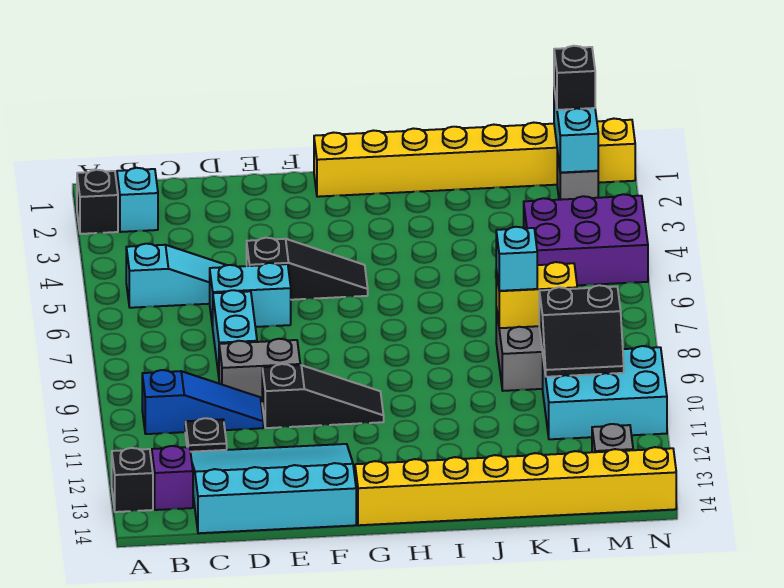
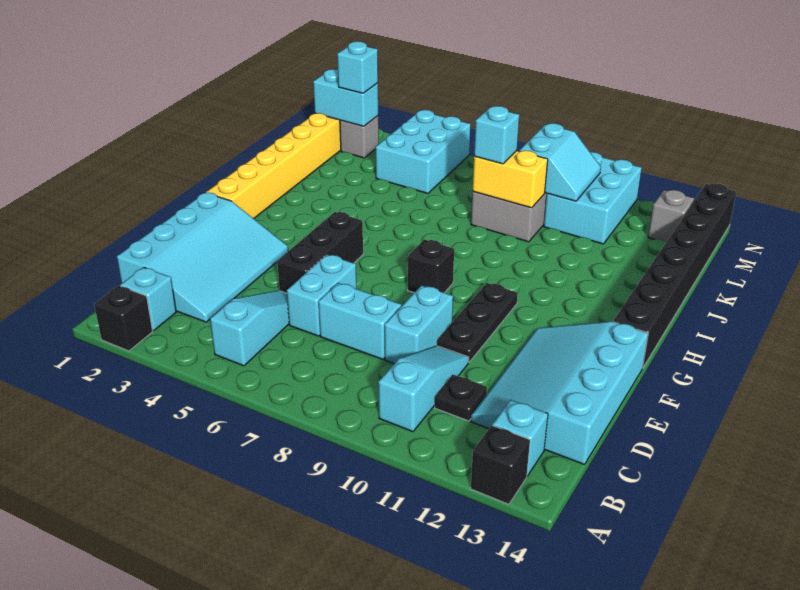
blue 1x3 slope [142,370,263,434] -> cyan 1x3 slope [378,346,469,432]
purple 1x1 brick [152,446,193,510] -> cyan 1x1 brick [492,400,548,476]
none -> cyan 3x4 slope [117,193,288,322]
grey 1x2 brick [219,339,300,403] -> cyan 1x2 brick [385,285,453,363]
black 1x3 slope [247,238,368,300] -> black 1x3 brick [277,212,363,293]
black 1x3 slope [262,364,384,428] -> black 1x3 plate [437,283,518,362]
yellow 1x8 brick [355,447,676,525] -> black 1x8 brick [613,183,737,367]
yellow 1x2 brick [496,262,577,328] -> yellow 1x2 brick turned to [473,151,548,208]
purple 2x3 brick [524,194,648,285] -> cyan 2x3 brick [376,110,471,193]
black 2x2 slope [539,285,624,377] -> cyan 2x2 slope [519,123,601,201]
black 1x1 brick [554,46,595,110] -> black 1x1 brick moved to [408,240,454,293]
none -> cyan 1x1 brick [337,41,378,93]

